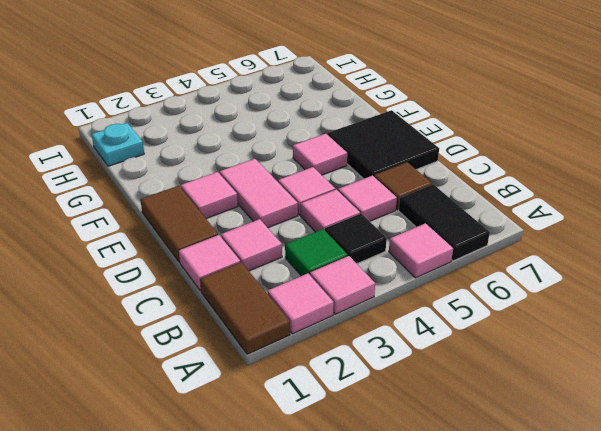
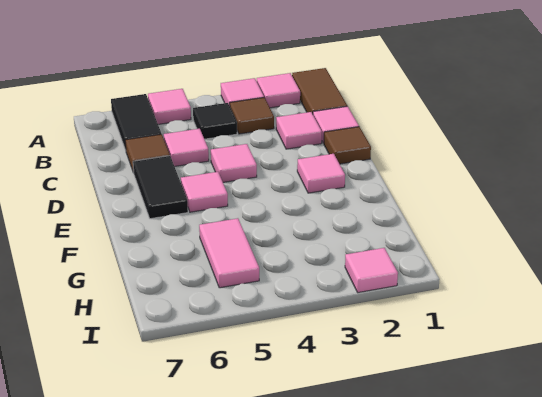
green 1x1 tile [285,229,348,276] -> brown 1x1 tile [230,98,274,134]
pink 1x1 tile [301,190,360,232] -> pink 1x1 tile moved to [345,248,398,293]
brown 1x2 tile [140,186,218,262] -> brown 1x1 tile [324,127,371,164]
pink 1x2 tile [220,159,298,228] -> pink 1x2 tile moved to [199,218,259,288]
black 2x2 tile [328,110,439,179] -> black 1x2 tile [133,156,188,219]
cyan 1x1 plate [91,123,144,166] -> none

